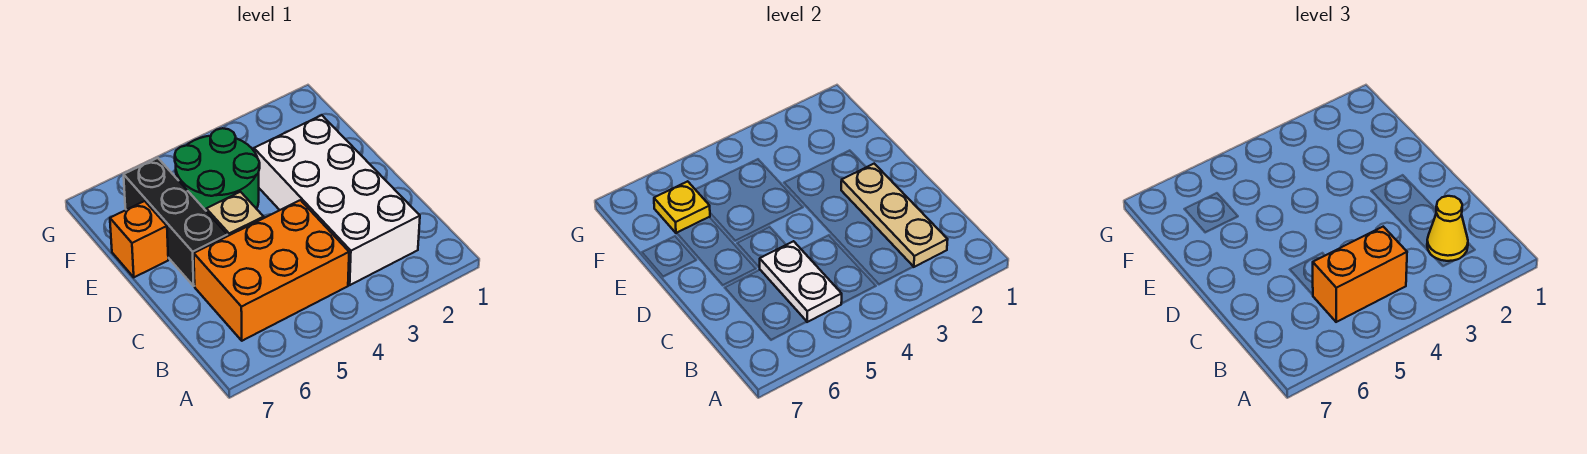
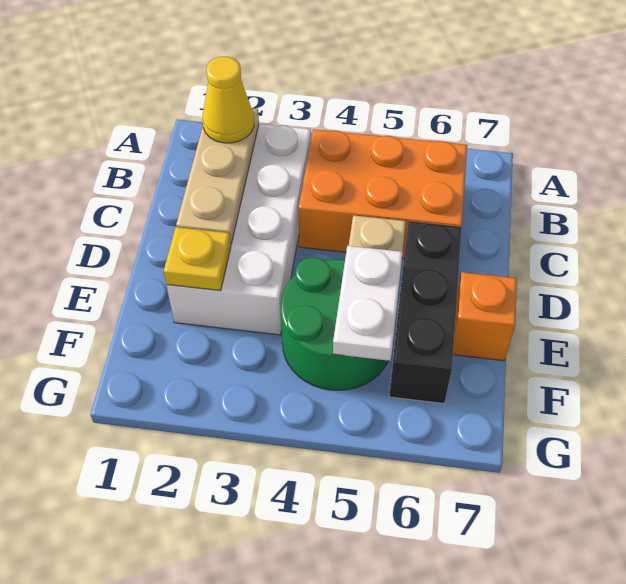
orange 1x2 brick [1313,227,1407,322] -> none
white 1x2 plate [760,241,842,322] -> white 1x2 plate moved to [333,246,403,361]
yellow 1x1 plate [654,181,710,233] -> yellow 1x1 plate moved to [164,227,231,291]

